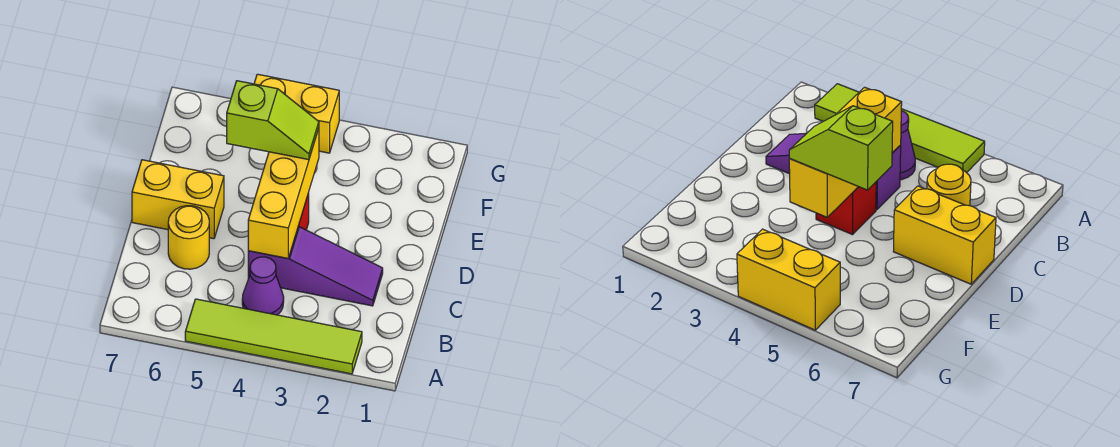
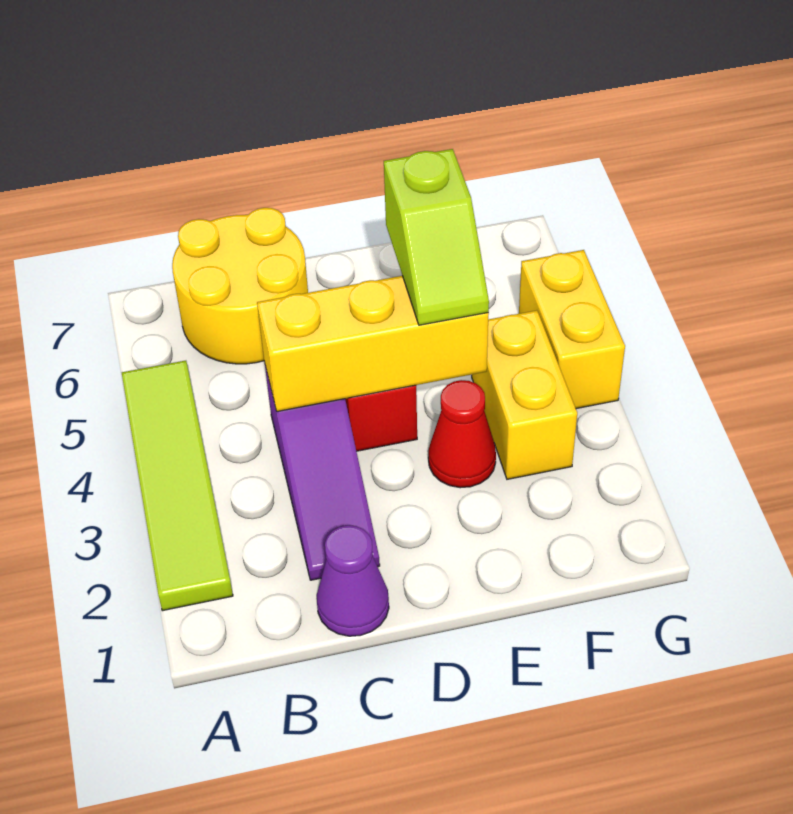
purple 1x1 cone [242,257,284,315] -> purple 1x1 cone moved to [317,525,389,636]
yellow 1x1 round brick [168,206,209,269] -> yellow 2x2 round brick [172,208,308,364]
yellow 1x2 brick [132,160,224,239] -> yellow 1x2 brick moved to [472,310,577,479]
none -> red 1x1 cone [428,380,496,488]

